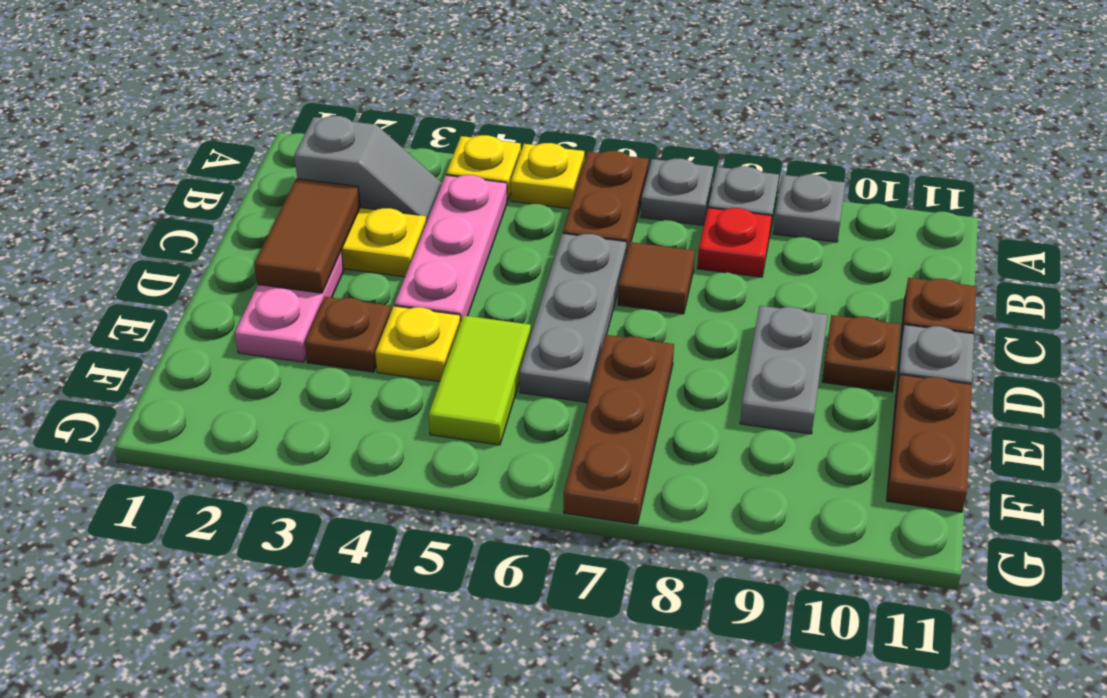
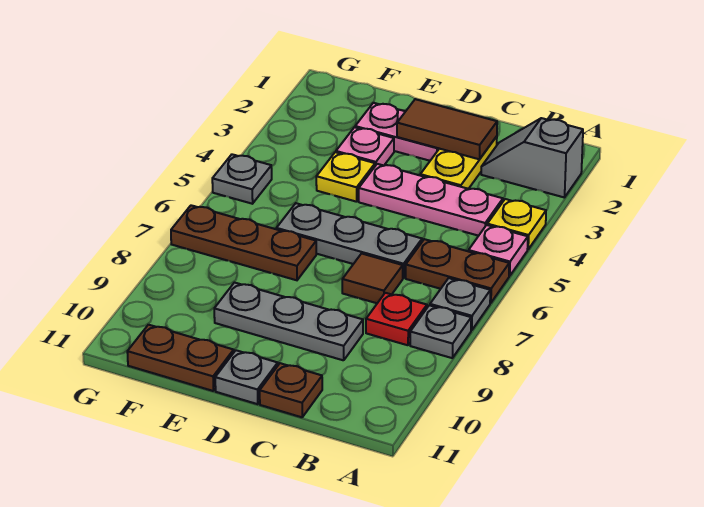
yellow 1x1 plate [511,143,584,209] -> pink 1x1 plate [469,225,528,276]
grey 1x1 plate [773,174,845,242] -> grey 1x1 plate moved to [212,154,272,204]
grey 1x2 slope [294,116,442,222] -> grey 1x2 slope turned to [481,118,583,198]
grey 1x2 plate [740,306,828,434] -> grey 1x3 plate [214,283,363,360]
brown 1x1 plate [822,315,901,392] -> none
brown 1x1 plate [305,297,391,372] -> pink 1x1 plate [336,127,394,166]
lime 1x2 tile [429,315,531,445] -> none

